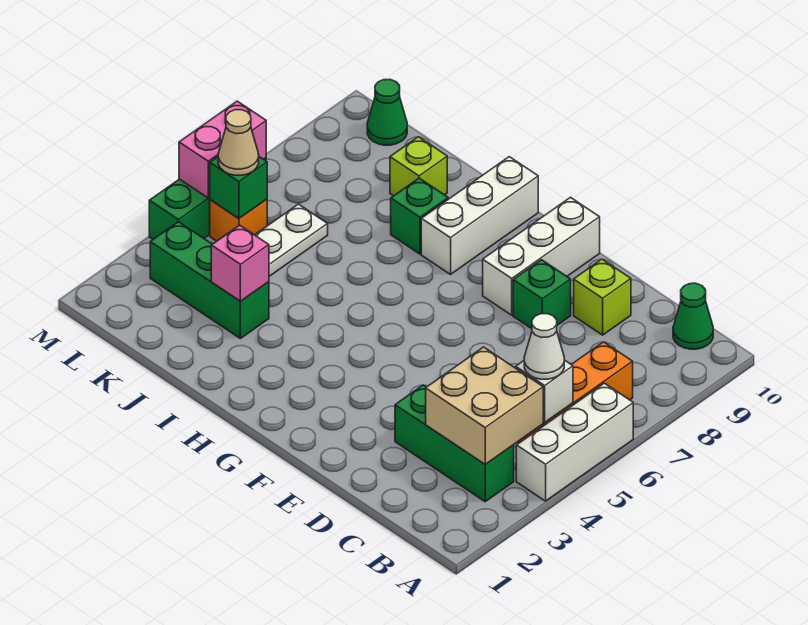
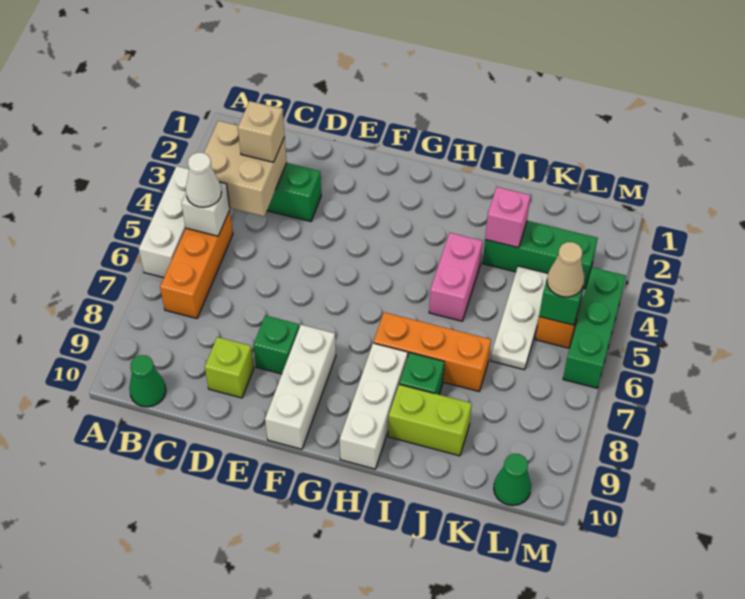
none -> tan 1x1 brick [238,101,285,162]
none -> orange 1x3 brick [374,312,491,391]
lime 1x1 brick [390,137,447,196] -> lime 1x2 brick [388,384,472,456]
pink 1x2 brick [179,101,266,198] -> pink 1x2 brick moved to [429,233,483,321]

